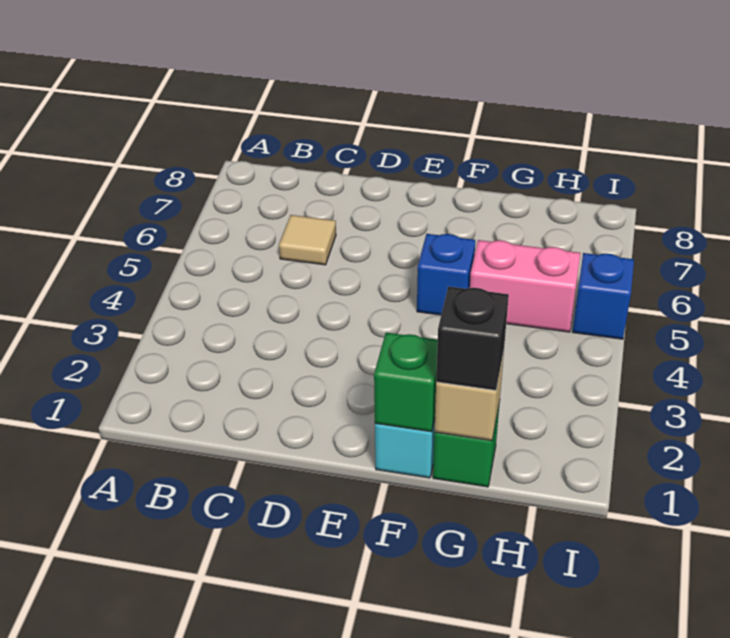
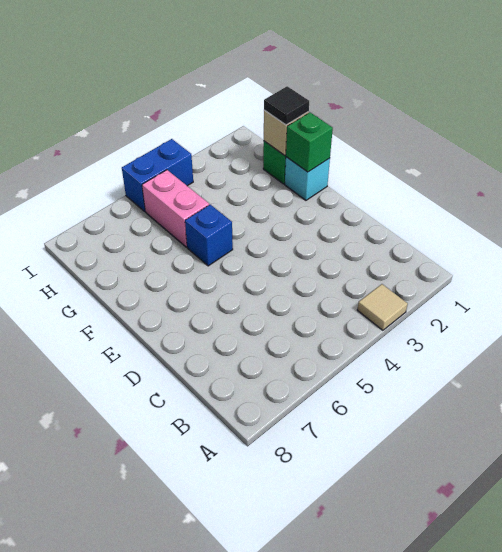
tan 1x1 tile [279,215,336,265] -> tan 1x1 tile moved to [357,284,408,330]
black 1x1 brick [436,286,509,390] -> black 1x1 tile [264,86,309,125]
blue 1x1 brick [573,253,634,339] -> blue 1x2 brick [122,139,193,211]

